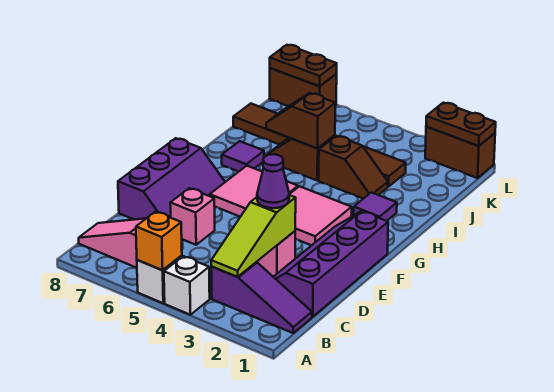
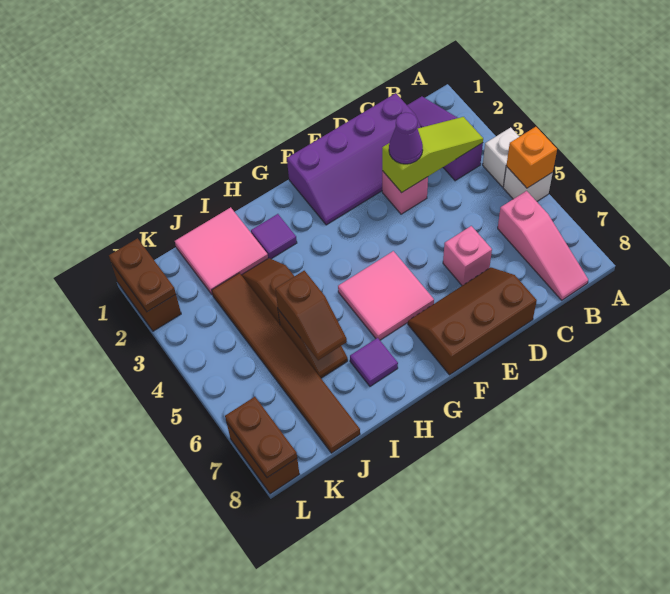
purple 2x3 slope [118,138,225,220] -> brown 2x3 slope [408,267,537,375]
pink 2x2 tile [289,186,352,245] -> pink 2x2 tile moved to [175,207,268,295]

